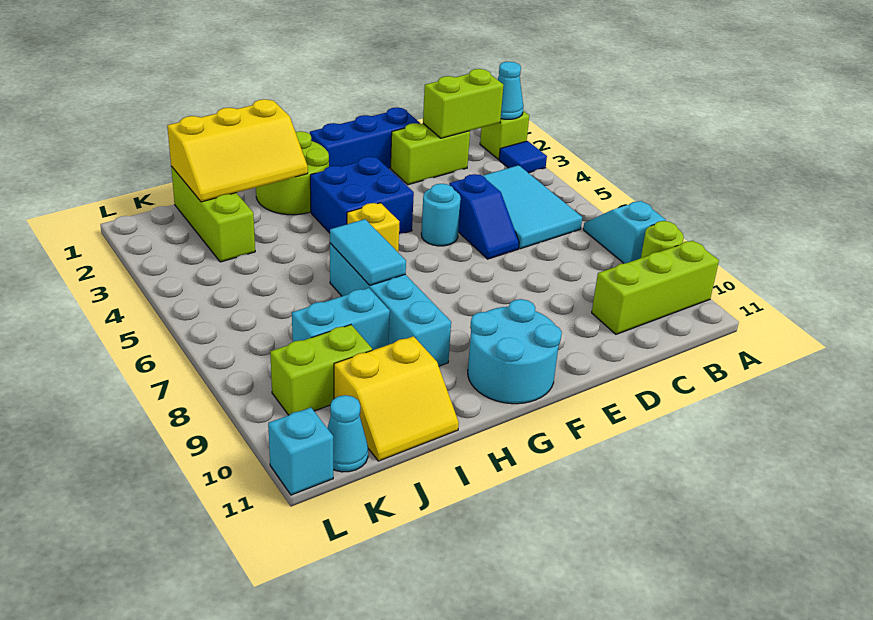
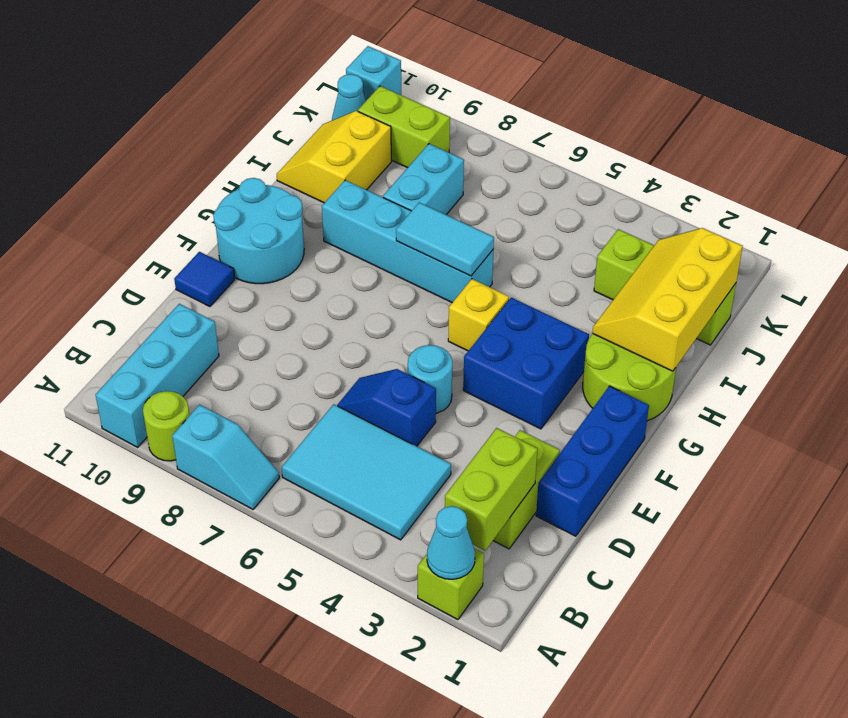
blue 1x1 tile [499,141,547,173] -> blue 1x1 tile moved to [174,252,235,307]
lime 1x3 brick [592,241,719,334] -> cyan 1x3 brick [96,304,219,447]
lime 1x2 brick [270,325,372,415] -> lime 1x2 brick turned to [358,86,450,168]

